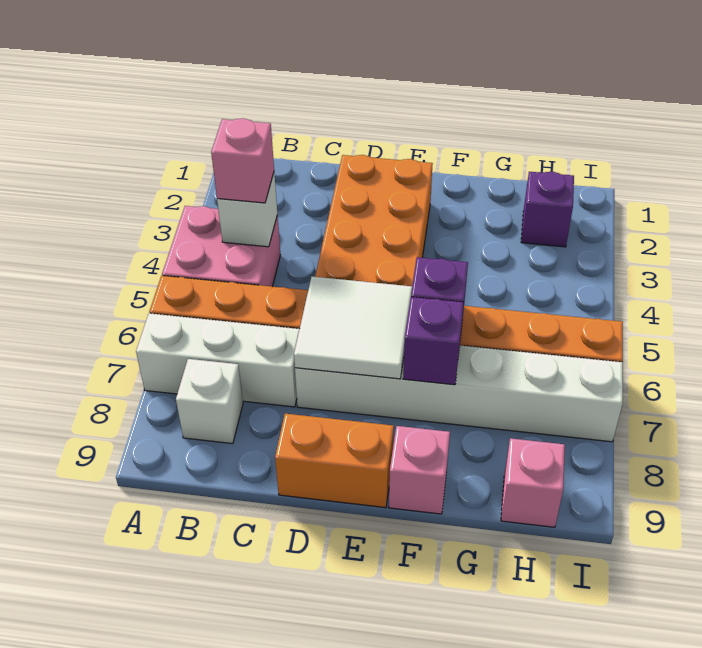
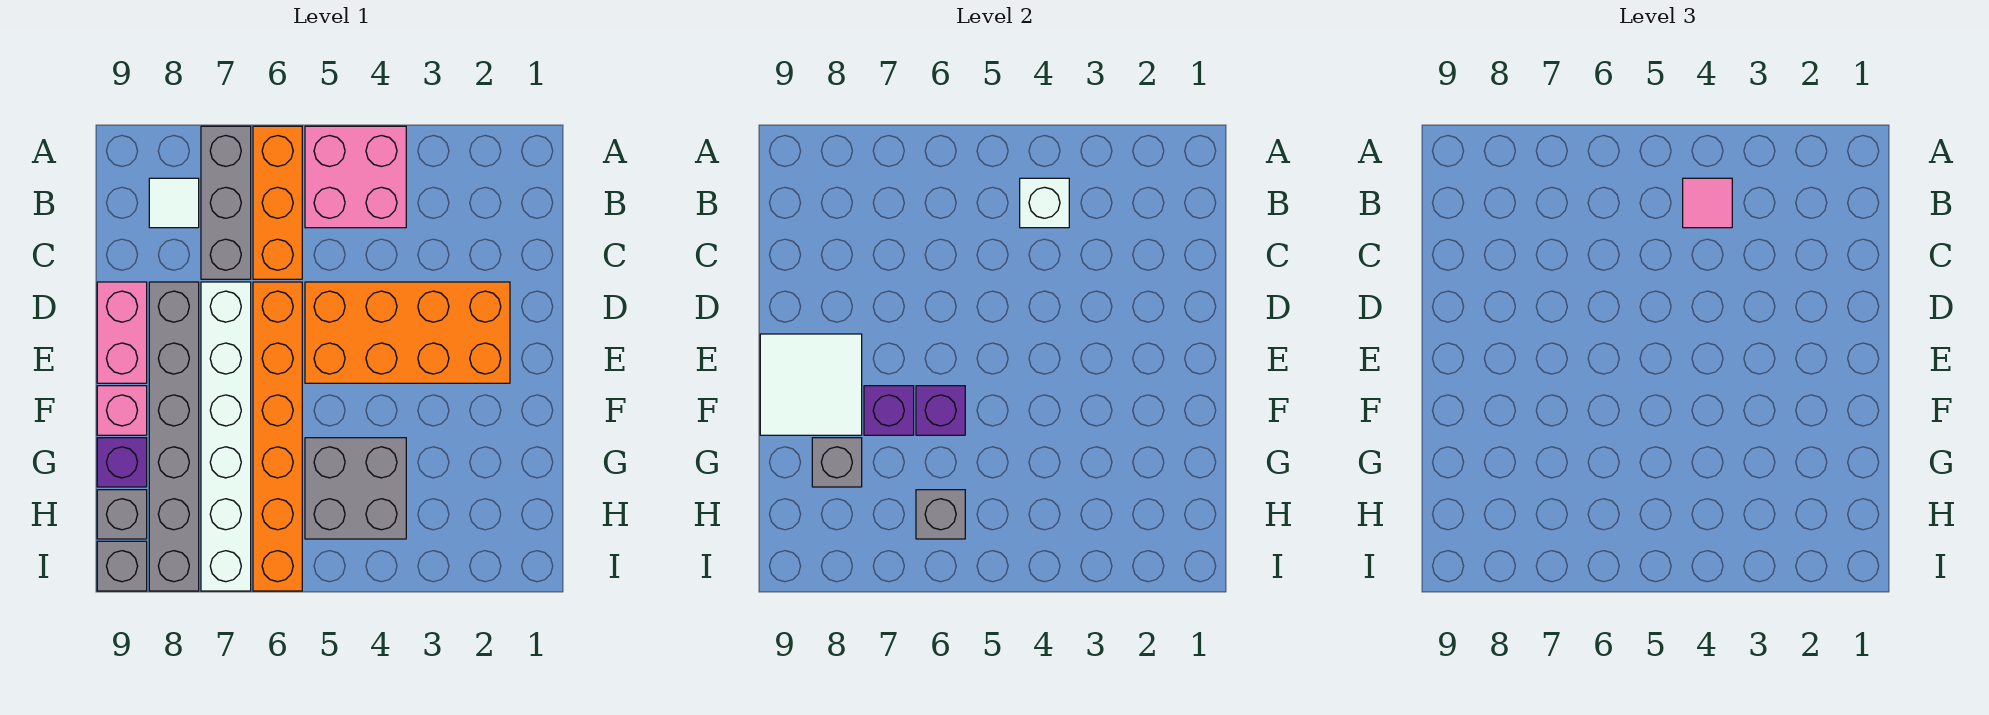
white 1x3 brick [136,313,299,407] -> grey 1x3 brick [201,126,251,279]
pink 1x1 brick [211,118,274,203] -> pink 1x1 tile [1683,178,1732,228]
white 1x1 brick [176,359,243,444] -> white 1x1 tile [149,178,199,228]
white 2x2 tile [294,277,412,379] -> white 2x2 tile moved to [760,334,862,435]
none -> grey 1x6 brick [149,282,199,591]
orange 1x2 brick [275,414,394,508] -> pink 1x2 brick [97,282,147,383]
none -> grey 2x2 brick [305,438,406,539]
none -> grey 1x1 brick [812,438,862,487]
purple 1x1 brick [521,172,574,247] -> purple 1x1 brick moved to [97,438,147,487]
none -> grey 1x1 brick [916,490,965,539]
pink 1x1 brick [501,438,565,527] -> grey 1x1 brick [97,490,147,539]
none -> grey 1x1 brick [97,541,147,591]

